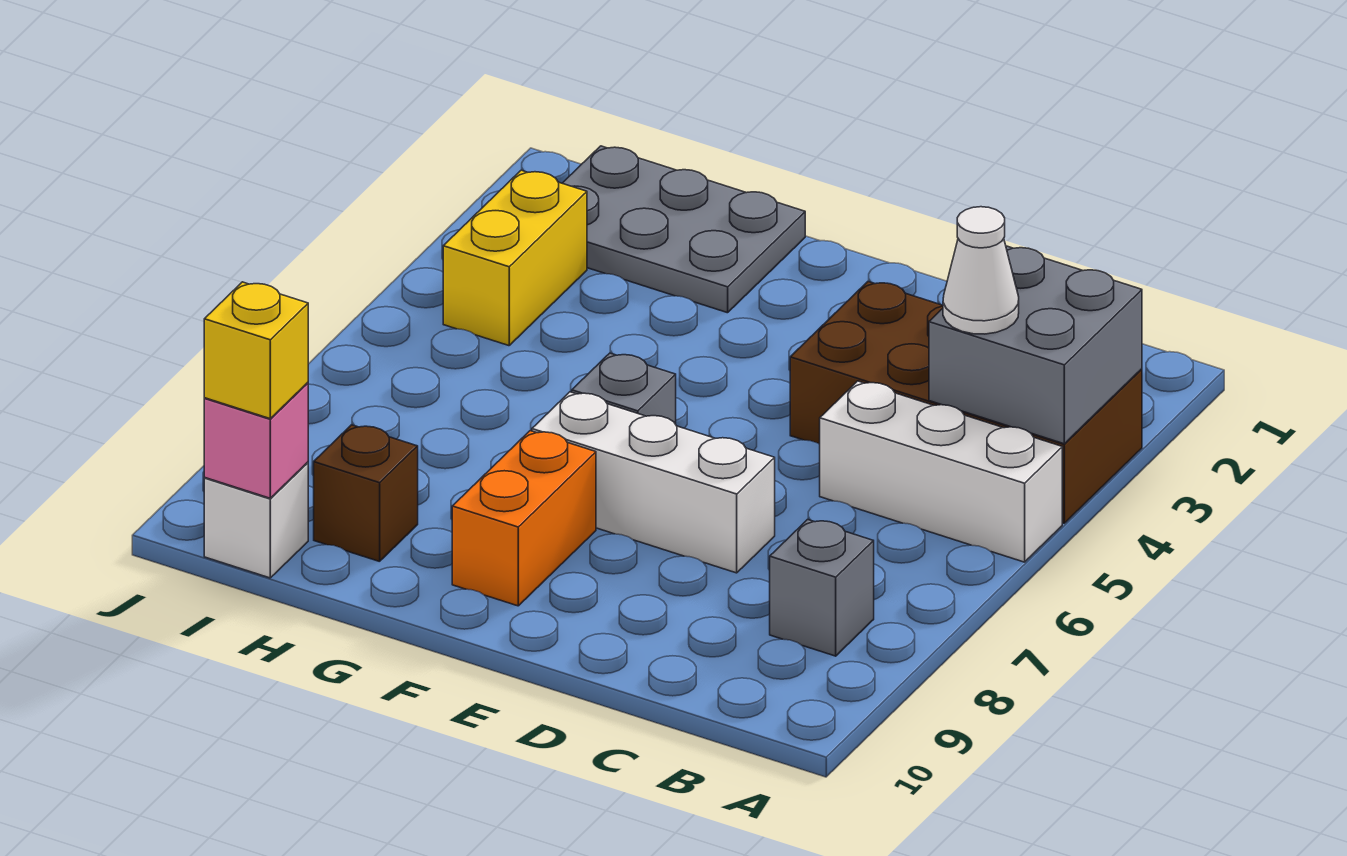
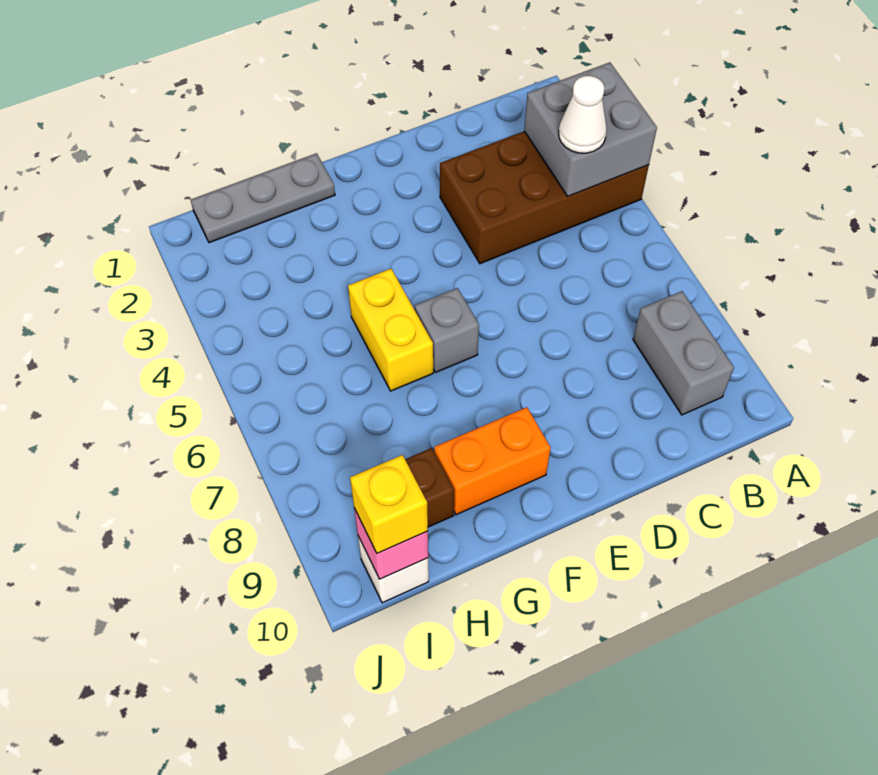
white 1x3 brick [820,381,1062,562] -> none
grey 1x1 brick [770,519,874,656] -> grey 1x2 brick [633,291,734,415]
white 1x3 brick [532,392,775,573] -> none
orange 1x2 brick [452,431,596,606] -> orange 1x2 brick turned to [434,407,551,515]
grey 2x3 plate [562,146,805,313] -> grey 1x3 plate [191,153,335,243]
yellow 1x2 brick [443,170,587,346] -> yellow 1x2 brick moved to [348,269,433,391]

